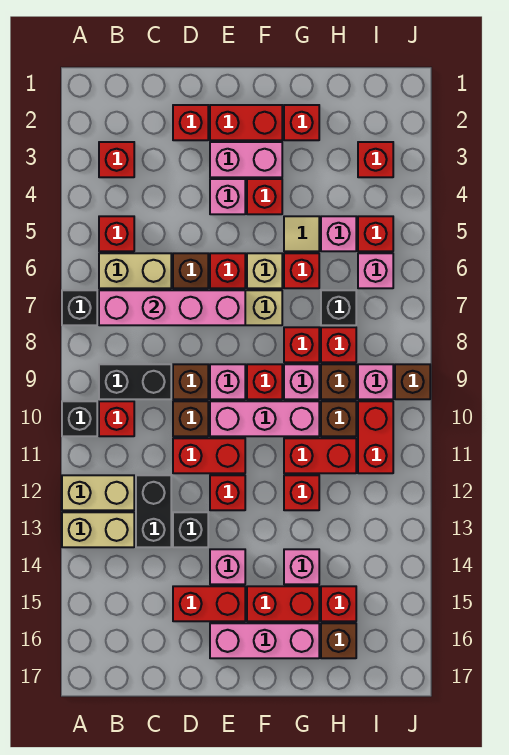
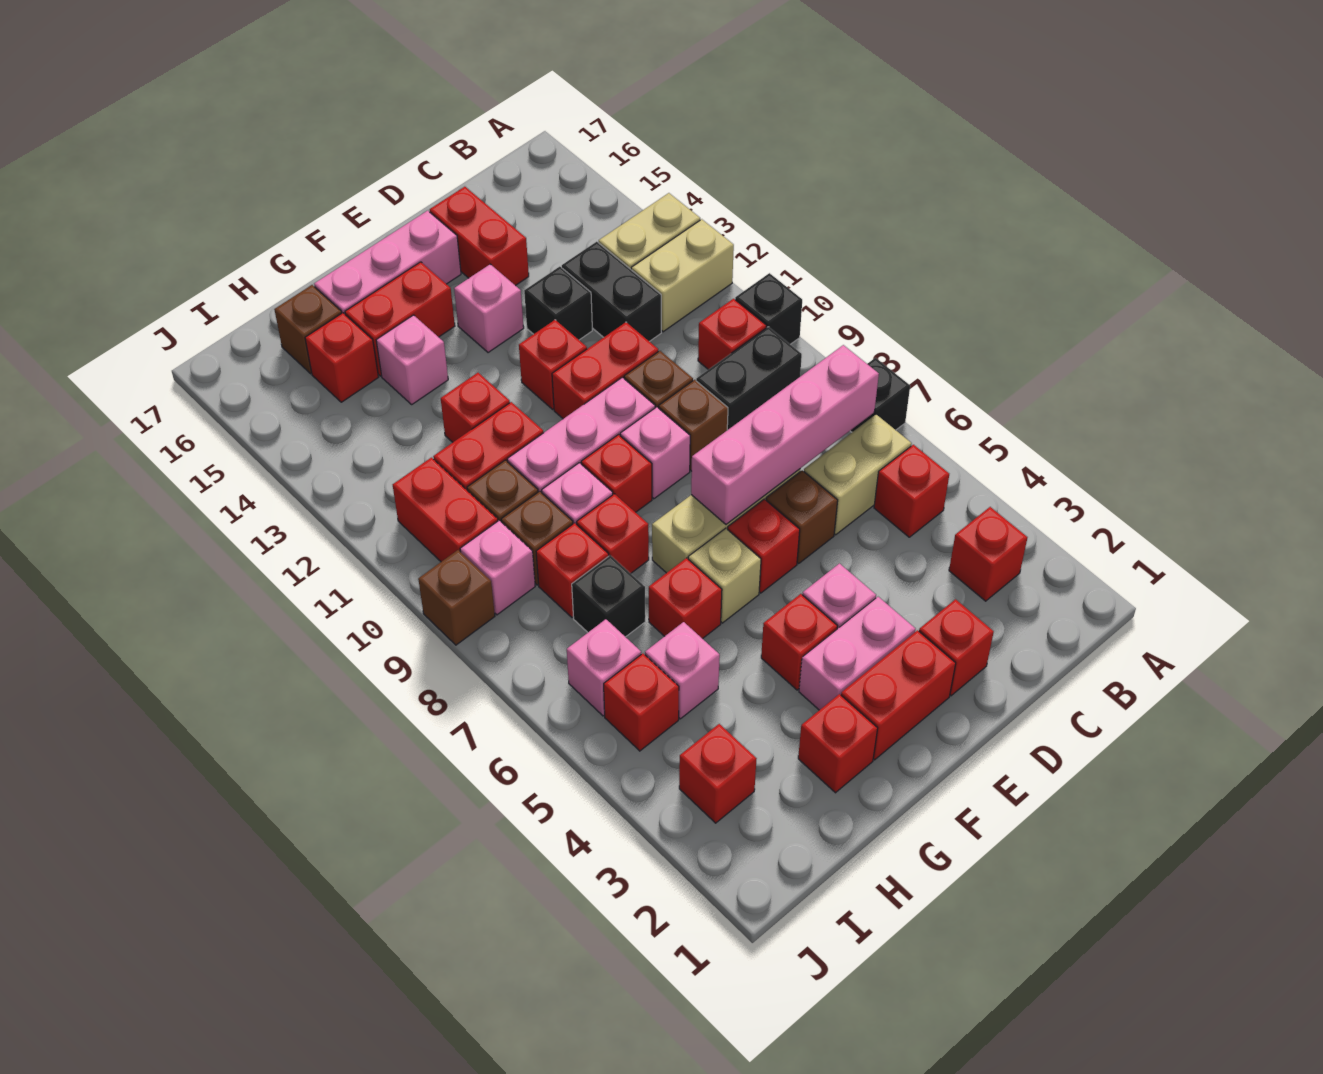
red 1x2 brick [173,586,245,621] -> red 1x2 brick turned to [430,187,529,286]
tan 1x1 tile [284,216,319,251] -> none

